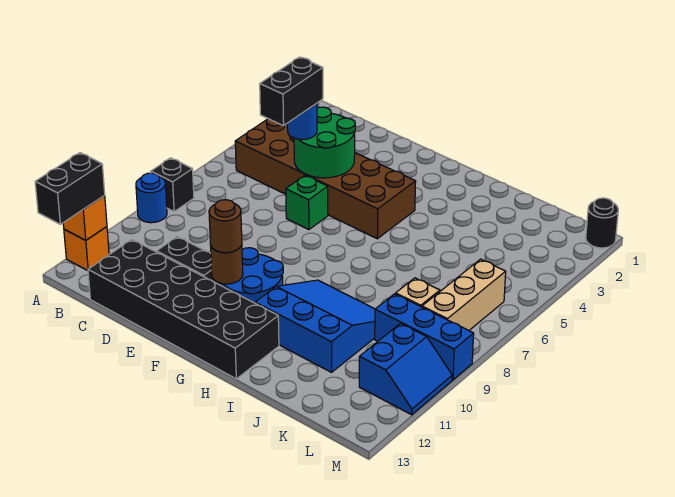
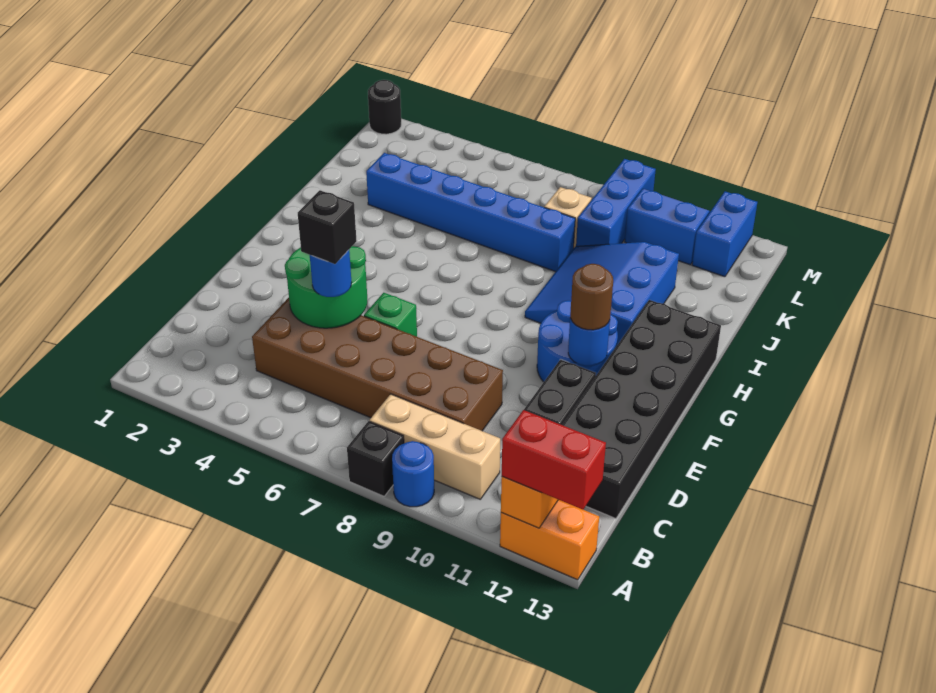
orange 1x1 brick [64,227,109,271] -> orange 1x2 brick [500,500,599,580]
black 1x2 brick [35,153,105,224] -> red 1x2 brick [502,410,606,509]
brown 2x6 brick [235,119,416,239] -> brown 2x6 brick turned to [252,298,503,431]
black 1x2 brick [260,57,323,126] -> black 1x1 brick [298,190,356,264]
brown 1x1 round brick [210,244,243,284] -> blue 1x1 round brick [568,318,610,366]
none -> blue 1x6 brick [366,153,575,272]
tan 1x3 brick [422,259,506,330] -> tan 1x3 brick moved to [370,394,500,499]
none -> blue 1x2 brick [692,191,757,277]

